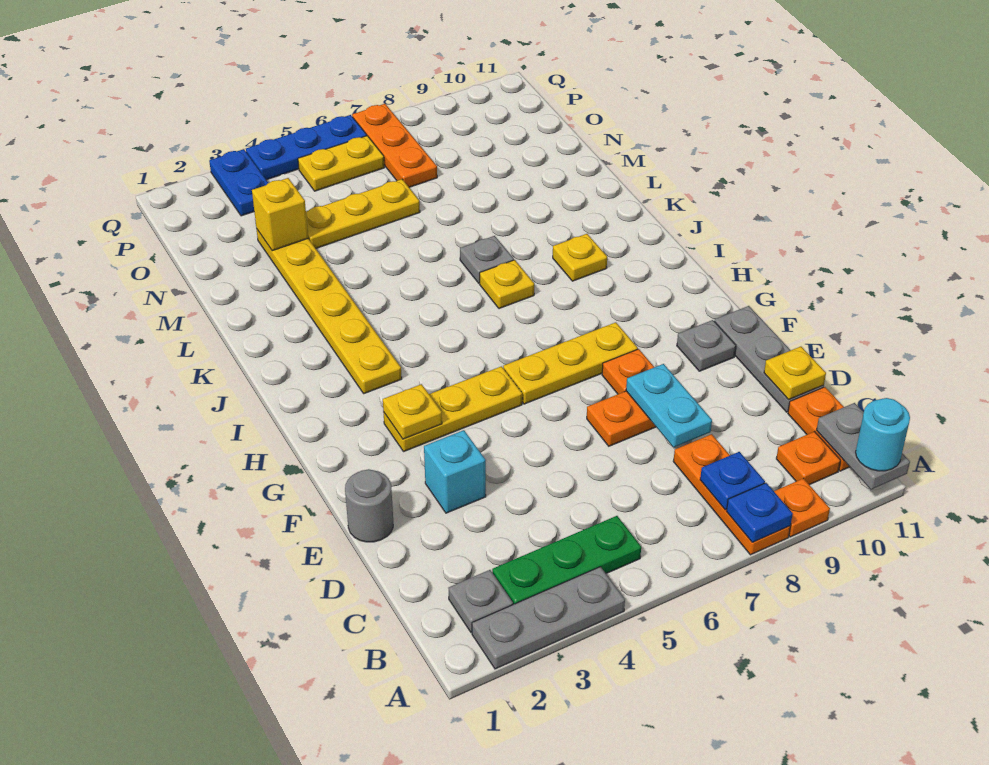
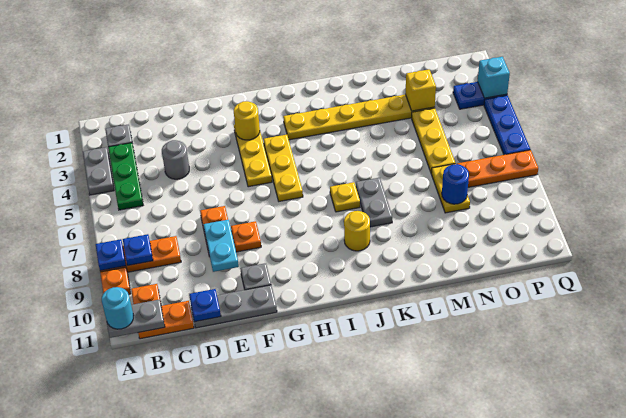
grey 1x3 plate [472,567,625,669] -> grey 1x2 plate [83,147,114,195]
cyan 1x2 plate [626,364,712,447] -> cyan 1x2 plate turned to [203,220,239,272]
yellow 1x1 plate [764,347,826,400] -> blue 1x1 plate [189,289,221,322]
grey 1x1 round brick [345,469,393,542] -> grey 1x1 round brick moved to [162,140,189,179]
cyan 1x1 brick [424,430,486,513] -> cyan 1x1 brick moved to [478,57,510,98]
yellow 1x1 plate [383,384,442,439] -> yellow 1x1 round brick [234,101,260,140]
yellow 1x3 plate [503,322,638,404] -> yellow 1x3 plate moved to [263,135,303,201]
yellow 1x1 plate [553,234,607,281] -> yellow 1x1 round brick [344,211,370,251]
grey 1x1 plate [460,236,514,283] -> grey 1x2 plate [356,178,392,227]
none -> blue 1x1 round brick [442,164,469,204]
yellow 1x2 plate [298,136,384,191] -> yellow 1x2 plate moved to [431,164,470,213]

